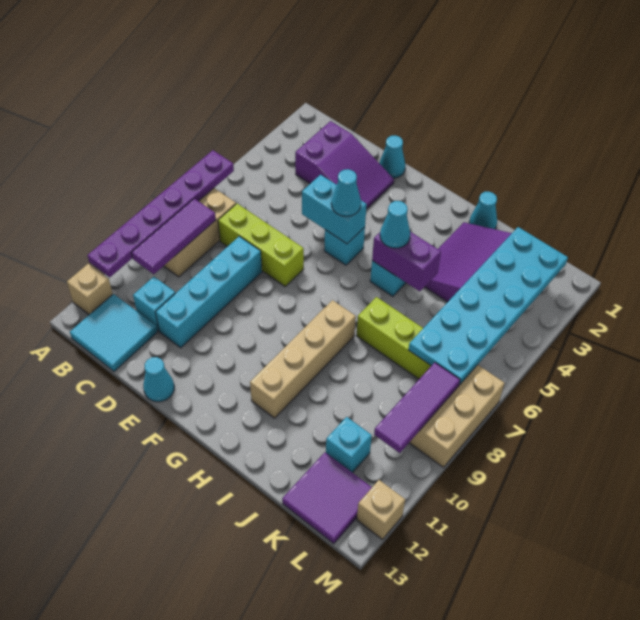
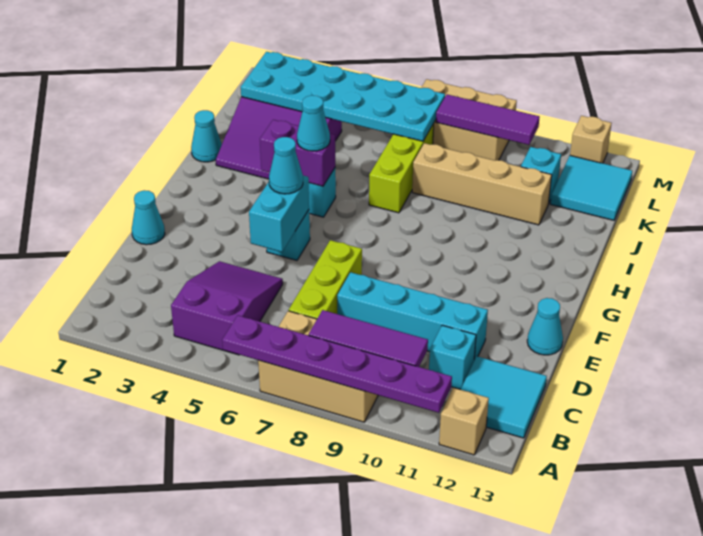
purple 2x3 slope [295,121,394,209] -> purple 2x3 slope moved to [171,261,283,355]
purple 1x2 brick [372,232,441,291] -> purple 1x2 brick turned to [260,120,335,186]
tan 1x4 brick [250,300,356,418] -> tan 1x4 brick moved to [412,143,552,225]
purple 2x2 tile [282,453,372,544] -> cyan 2x2 tile [550,156,632,220]

